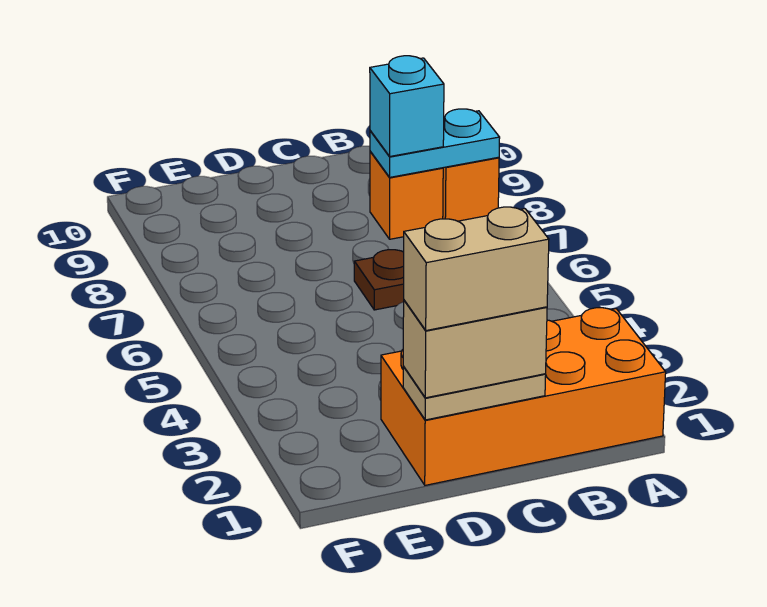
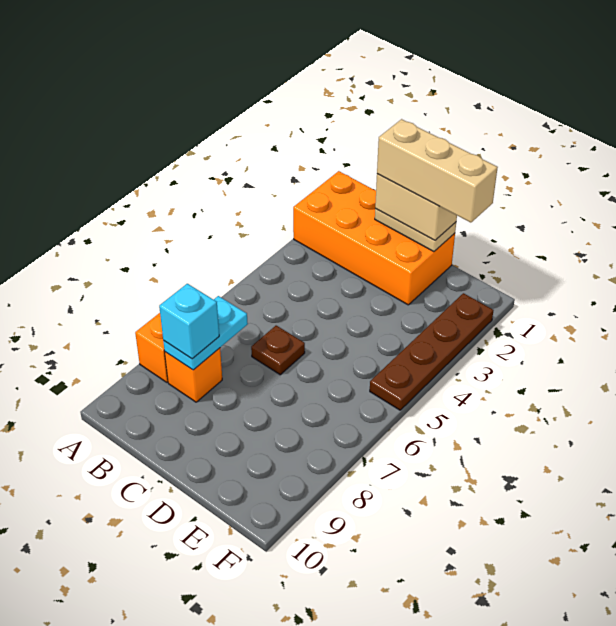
cyan 1x2 plate [370,109,500,177] -> cyan 1x2 plate turned to [163,296,248,370]
tan 1x2 brick [404,207,549,331] -> tan 1x3 brick [377,119,498,223]
none -> brown 1x4 plate [370,293,494,410]

